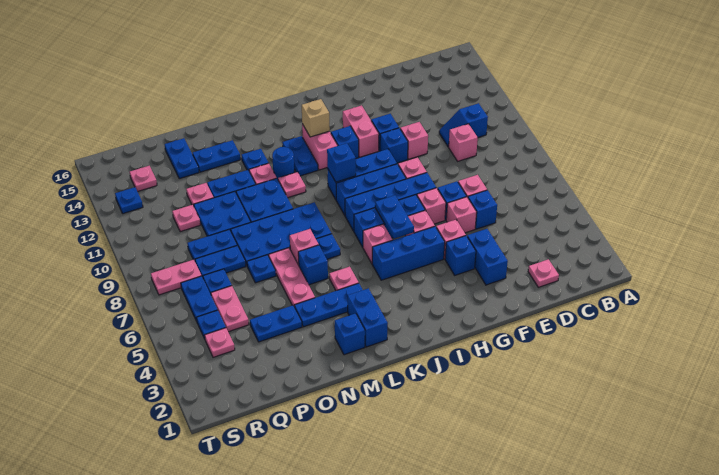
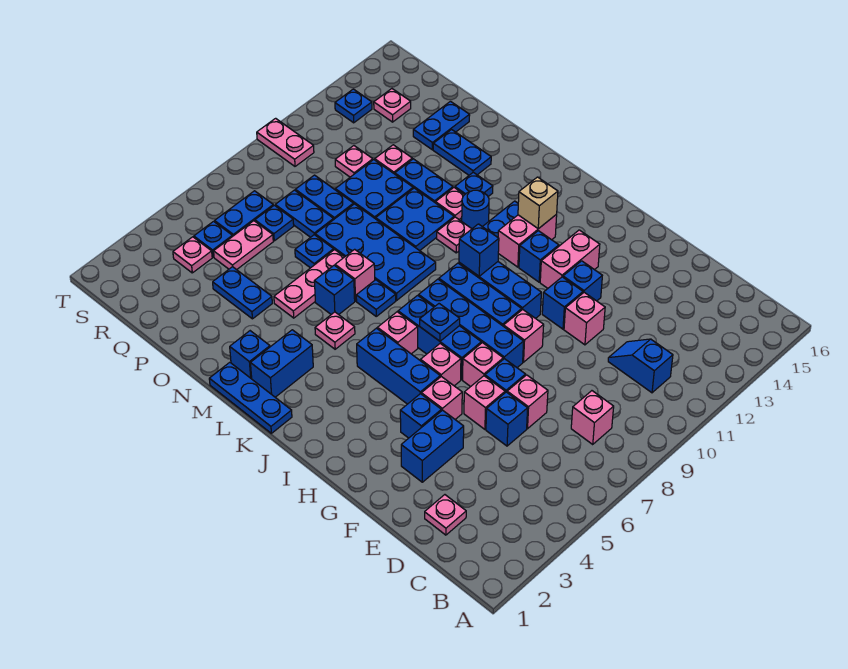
pink 1x1 brick [449,124,478,161] -> pink 1x1 brick moved to [571,391,614,444]
blue 1x2 plate [375,195,414,239] -> blue 1x1 plate [420,304,460,341]
blue 1x3 plate [295,283,363,327] -> blue 1x3 plate moved to [209,362,292,433]
pink 1x2 plate [151,260,201,295] -> pink 1x2 plate moved to [257,118,314,166]

